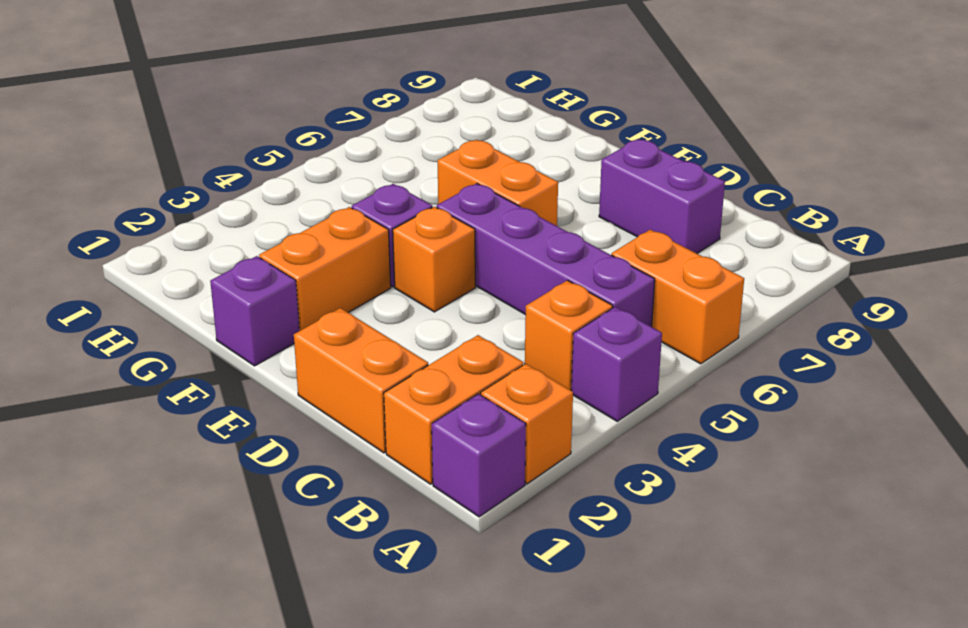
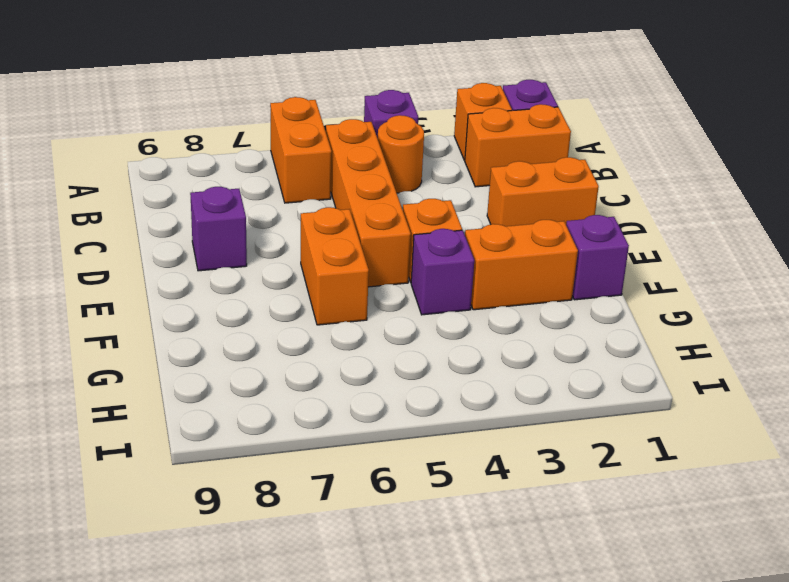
orange 1x1 brick [525,280,613,390] -> orange 1x1 round brick [378,115,424,193]
purple 1x4 brick [437,183,655,327] -> orange 1x4 brick [326,119,411,287]
orange 1x2 brick [294,308,428,453] -> orange 1x2 brick turned to [487,157,599,226]
purple 1x2 brick [599,139,725,253] -> purple 1x1 brick [190,187,247,271]

